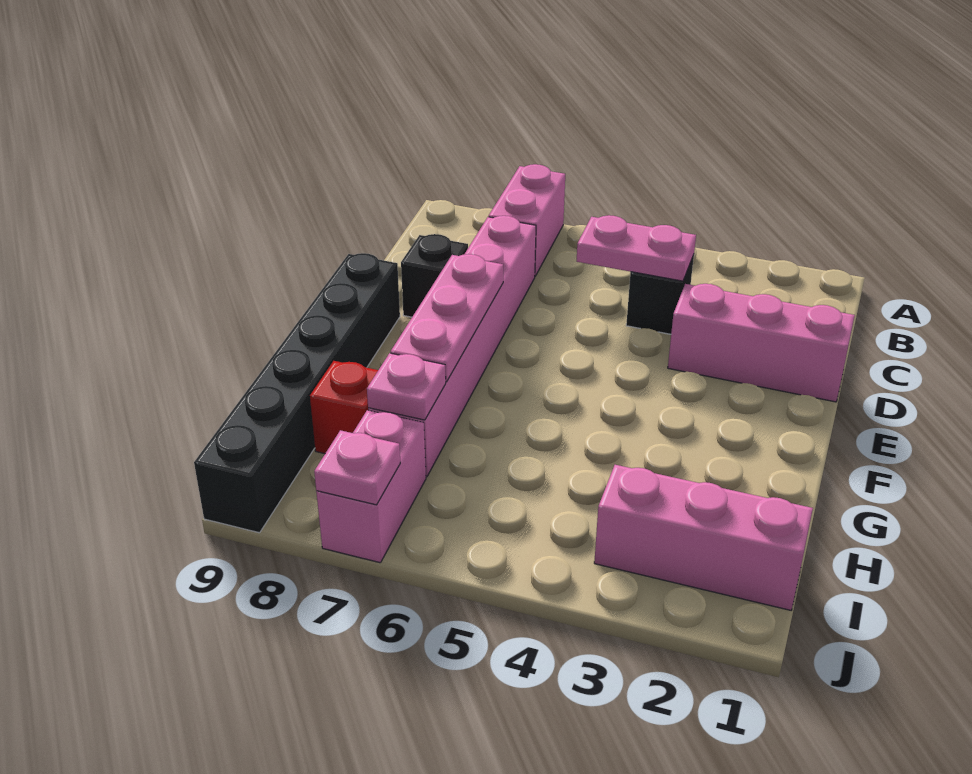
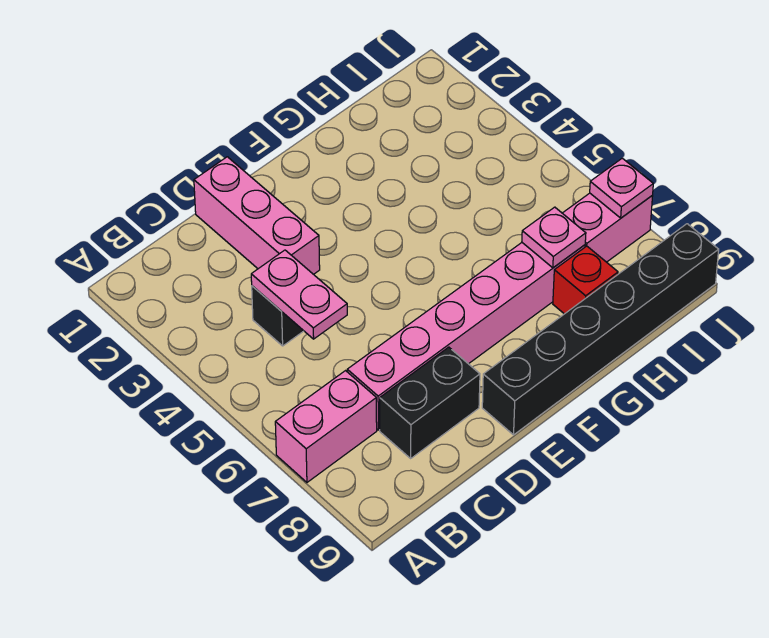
black 1x1 brick [401,234,468,317] -> black 1x2 brick [380,347,480,458]
pink 1x3 plate [390,254,503,382] -> none
pink 1x3 brick [594,465,813,610] -> none

